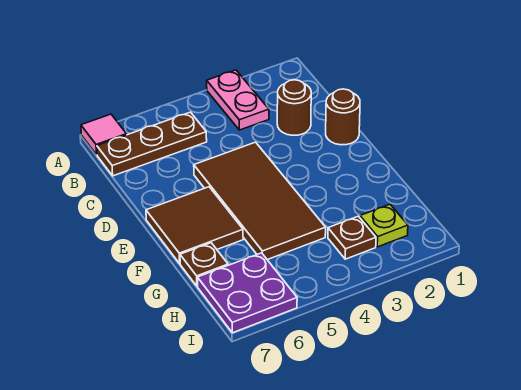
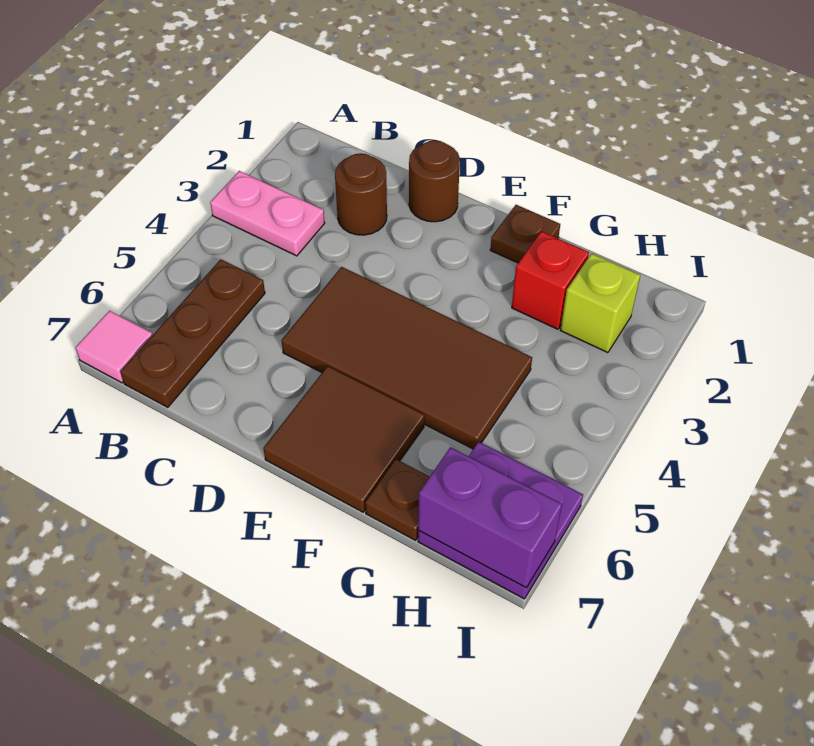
none -> red 1x1 brick [512,231,589,329]
lime 1x1 plate [360,204,408,247] -> lime 1x1 brick [560,254,640,353]
brown 1x1 plate [328,216,376,259] -> brown 1x1 plate moved to [490,205,560,263]
none -> purple 1x2 brick [418,447,562,588]

